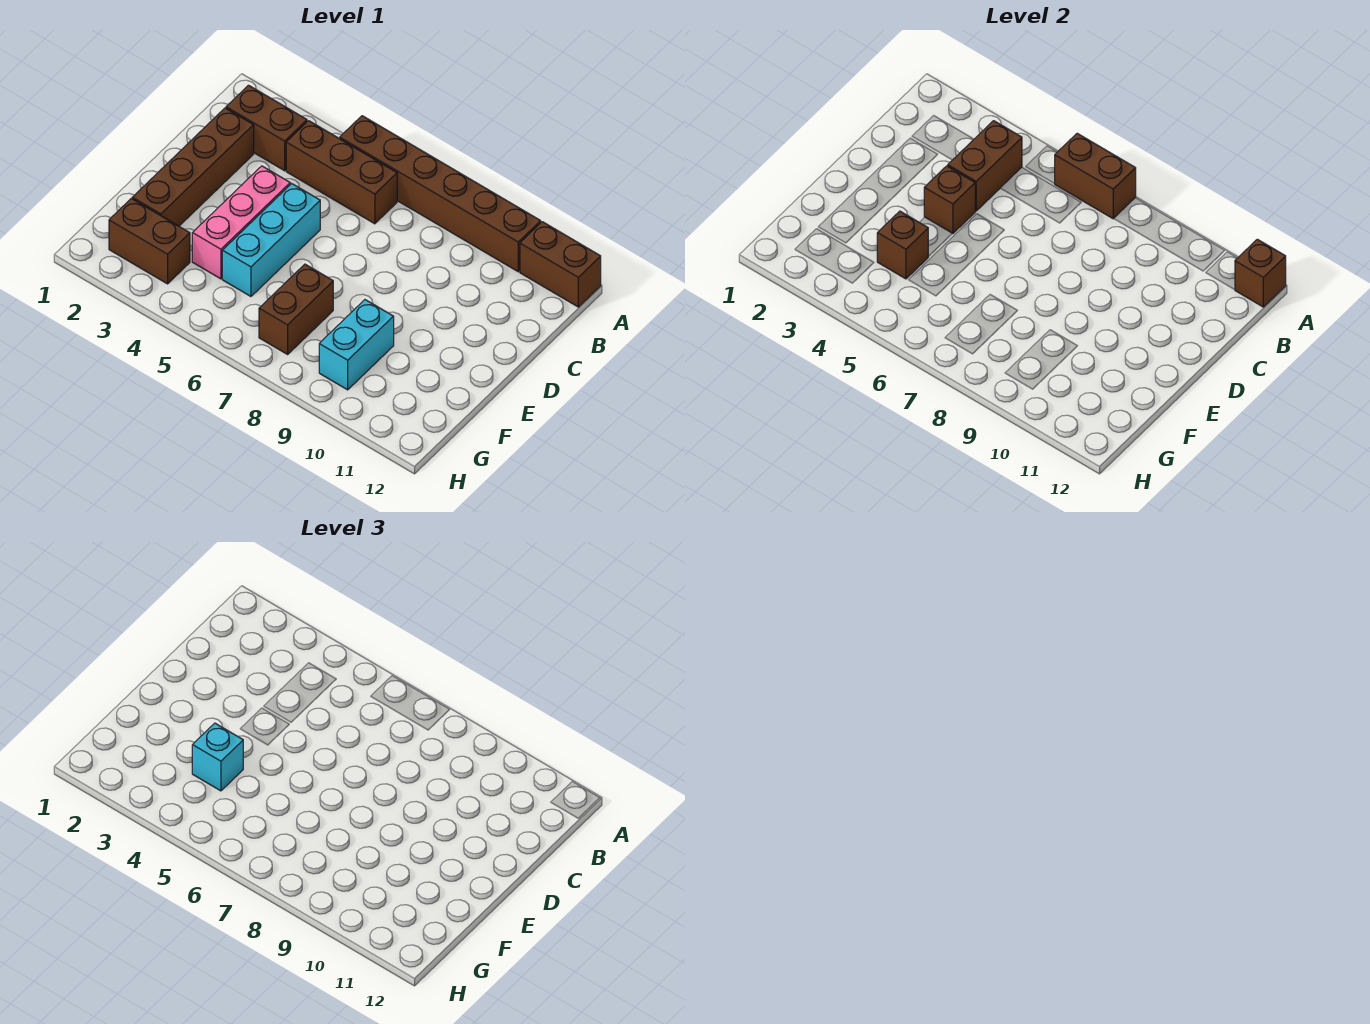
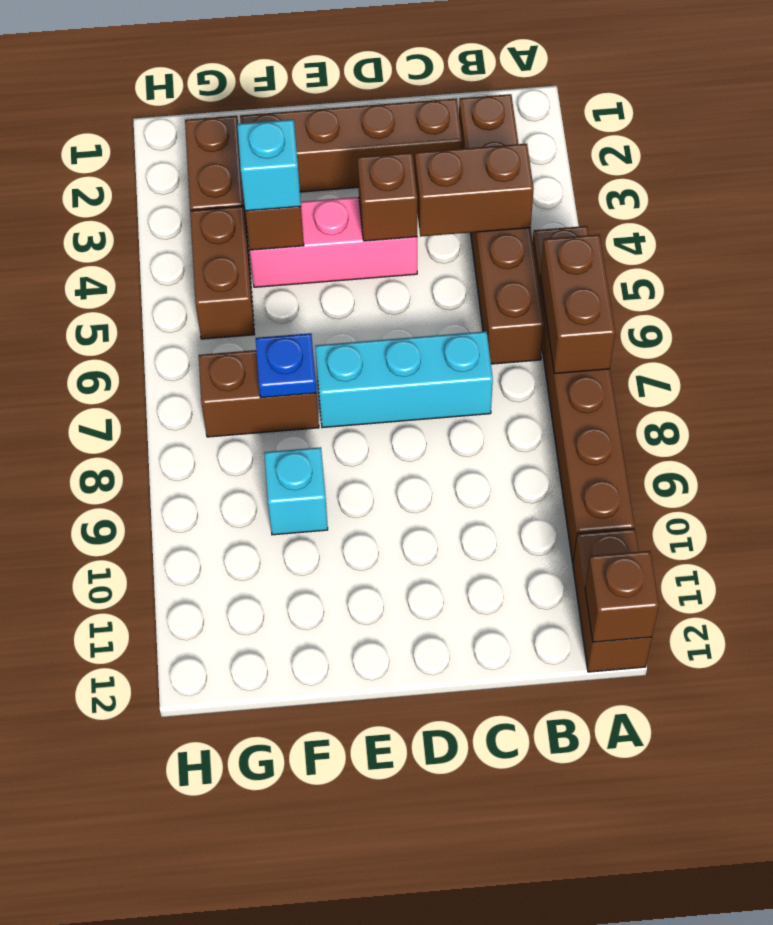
cyan 1x3 brick [222,184,320,296] -> cyan 1x3 brick moved to [315,331,493,428]
none -> blue 1x1 plate [256,333,316,398]
cyan 1x2 brick [319,300,394,390] -> cyan 1x1 brick [264,447,328,535]
none -> brown 1x2 brick [190,206,255,339]

